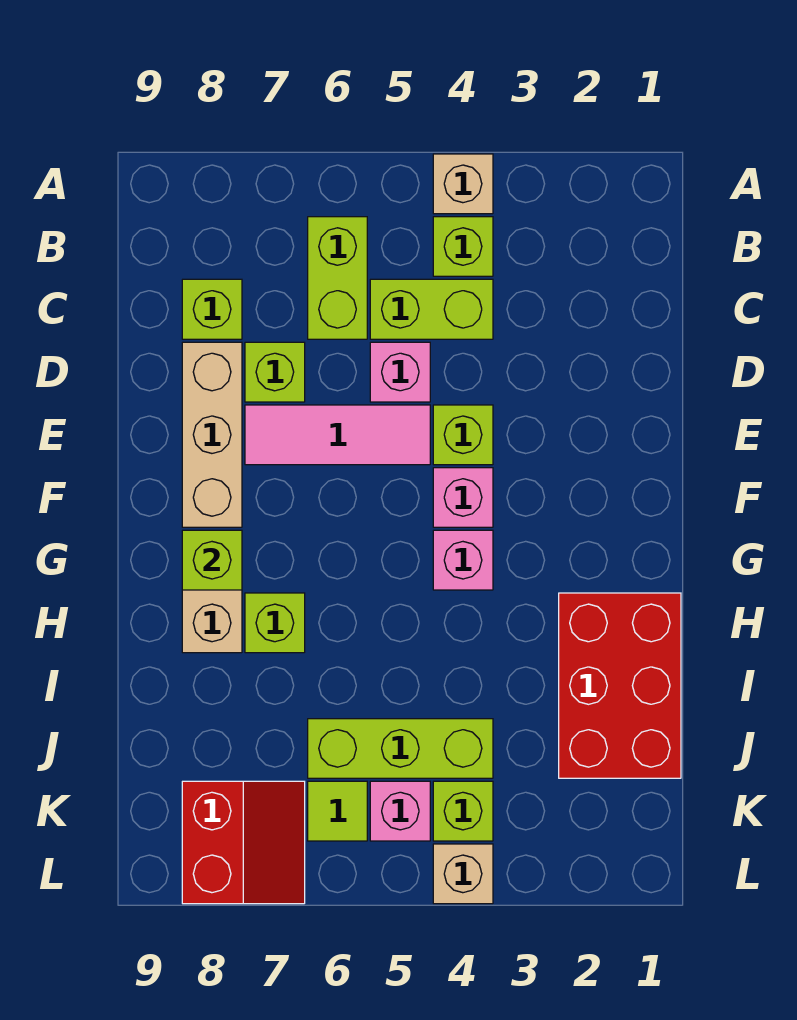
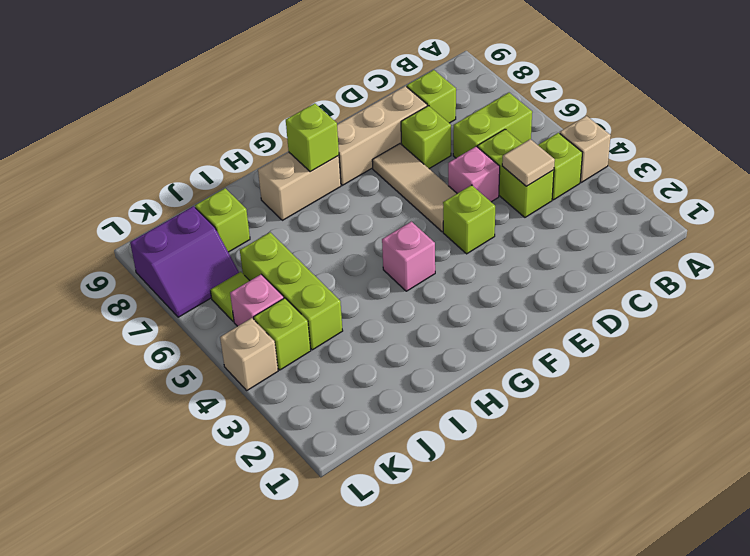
none -> tan 1x1 tile [502,139,555,186]
pink 1x3 tile [245,405,430,465] -> tan 1x3 tile [372,144,457,232]
pink 1x1 brick [433,468,493,527] -> none
red 2x3 brick [559,593,681,778] -> none
lime 1x1 brick [245,593,305,653] -> lime 1x1 brick moved to [195,188,250,252]
red 2x2 slope [182,781,305,904] -> purple 2x2 slope [130,206,239,317]

